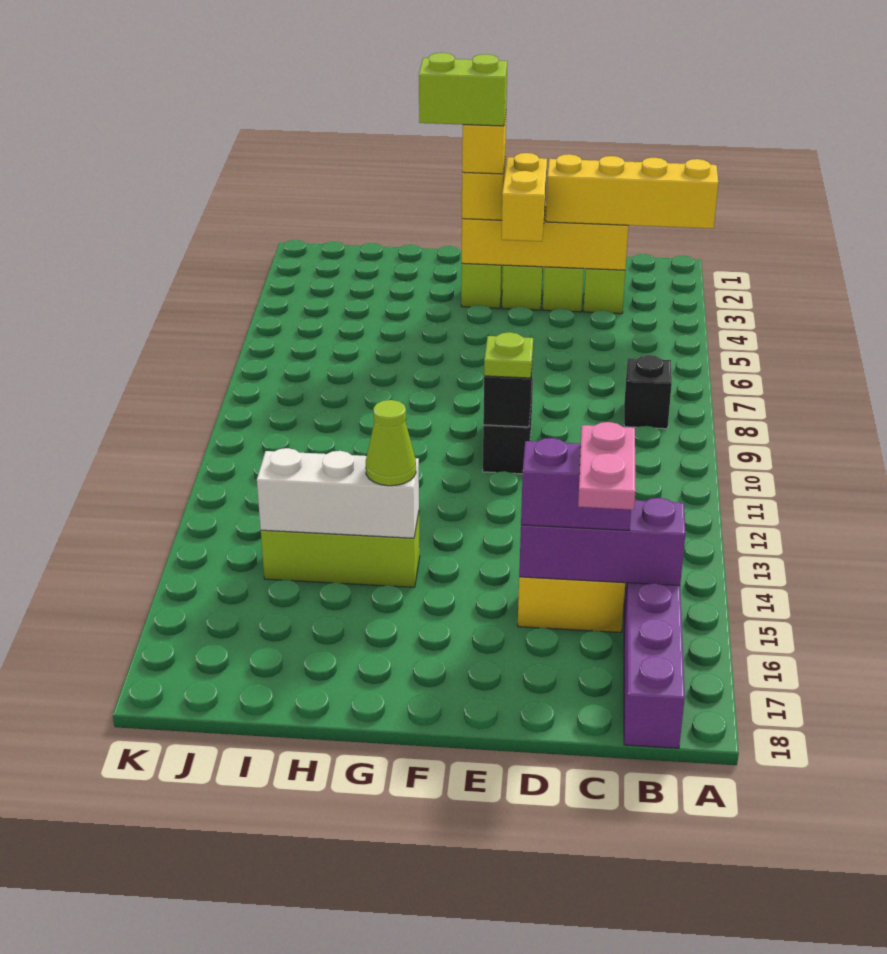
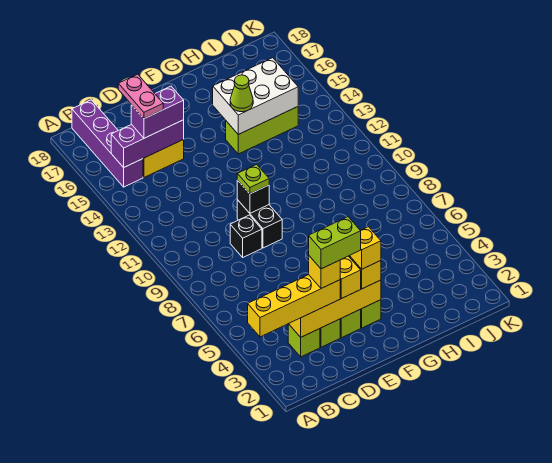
black 1x1 brick [624,355,672,429] -> black 1x1 brick moved to [230,215,262,257]
none -> yellow 1x1 brick [309,256,340,288]
lime 1x2 brick [419,53,507,126] -> lime 1x2 brick moved to [309,217,361,269]
white 1x3 brick [257,448,419,538] -> white 2x3 brick [213,58,298,134]

